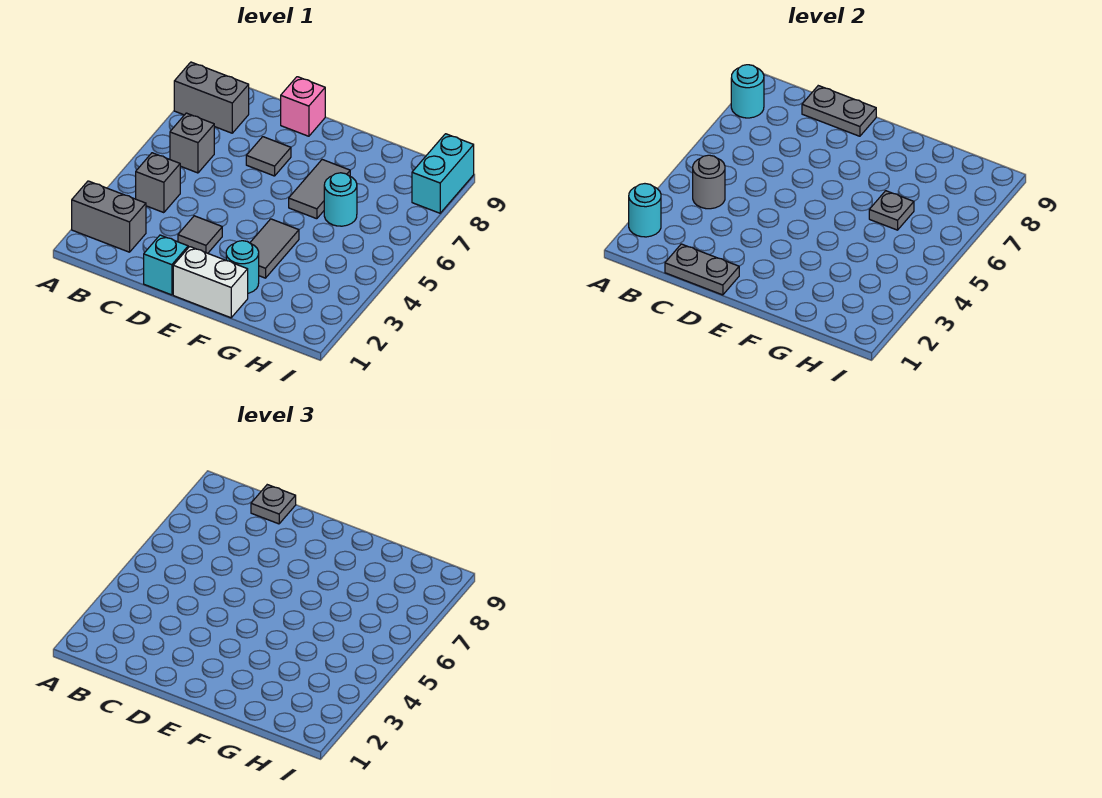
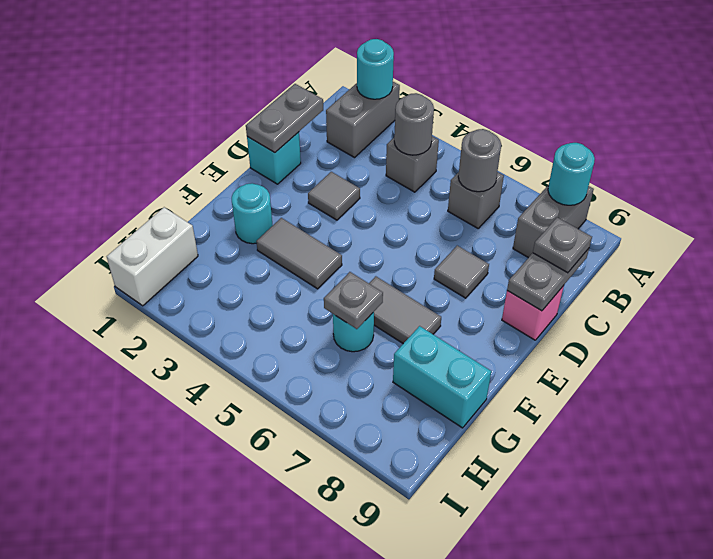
none -> grey 1x1 round brick [458,129,501,192]
white 1x2 brick [173,247,248,318] -> white 1x2 brick moved to [107,207,198,306]
cyan 1x2 brick [412,134,474,213] -> cyan 1x2 brick moved to [393,326,491,428]

